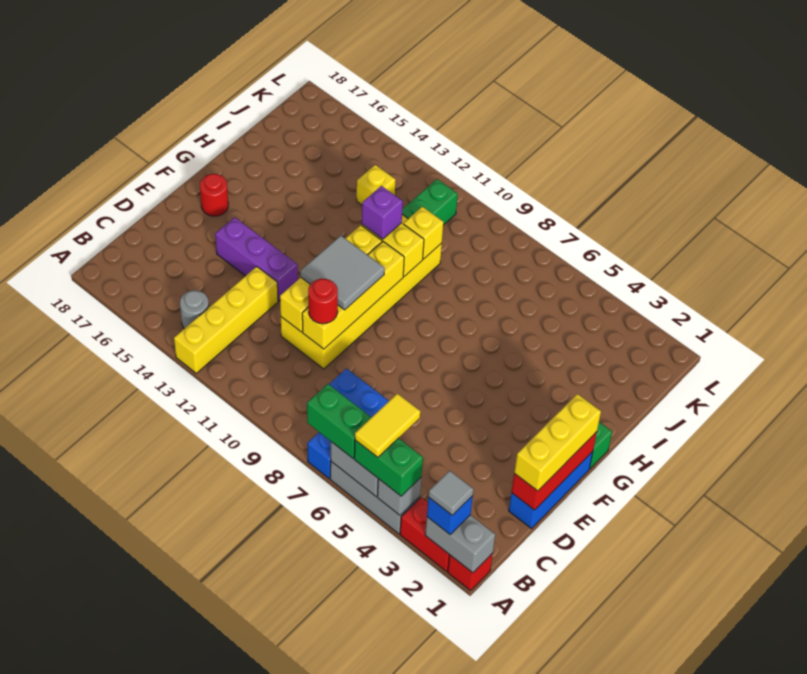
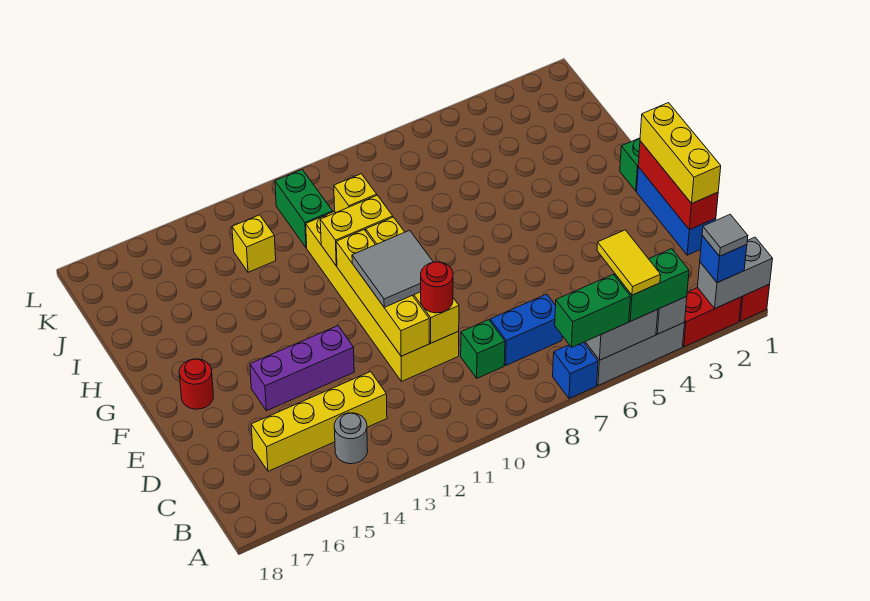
yellow 1x4 brick [174,267,278,373] -> yellow 1x4 brick turned to [251,372,387,471]
none -> green 1x1 brick [461,320,505,378]
purple 1x1 brick [362,186,403,239] -> none

